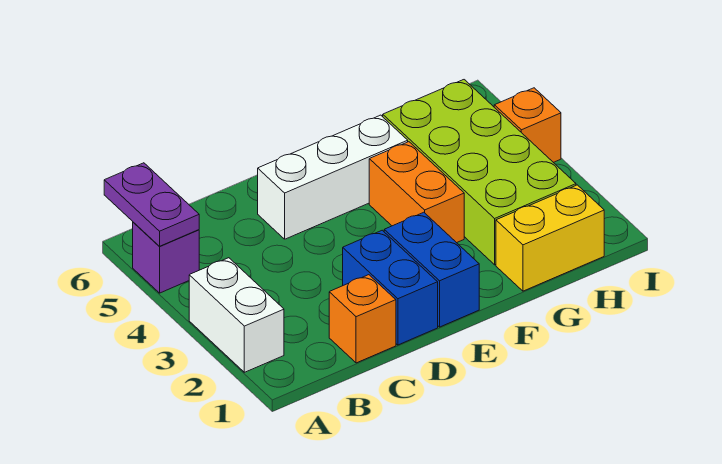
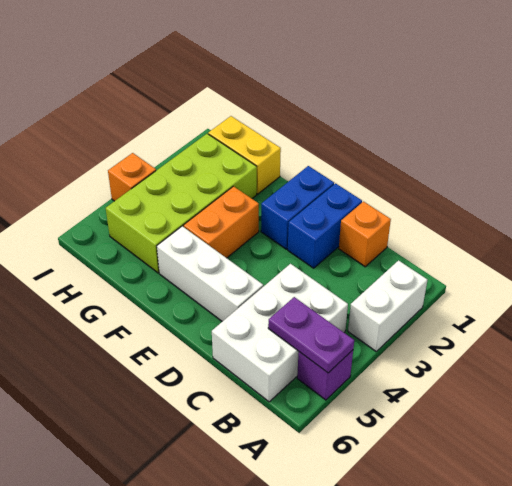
purple 1x2 plate [104,163,199,246] -> purple 1x2 plate turned to [268,297,354,373]
none -> white 2x3 brick [212,264,348,402]

